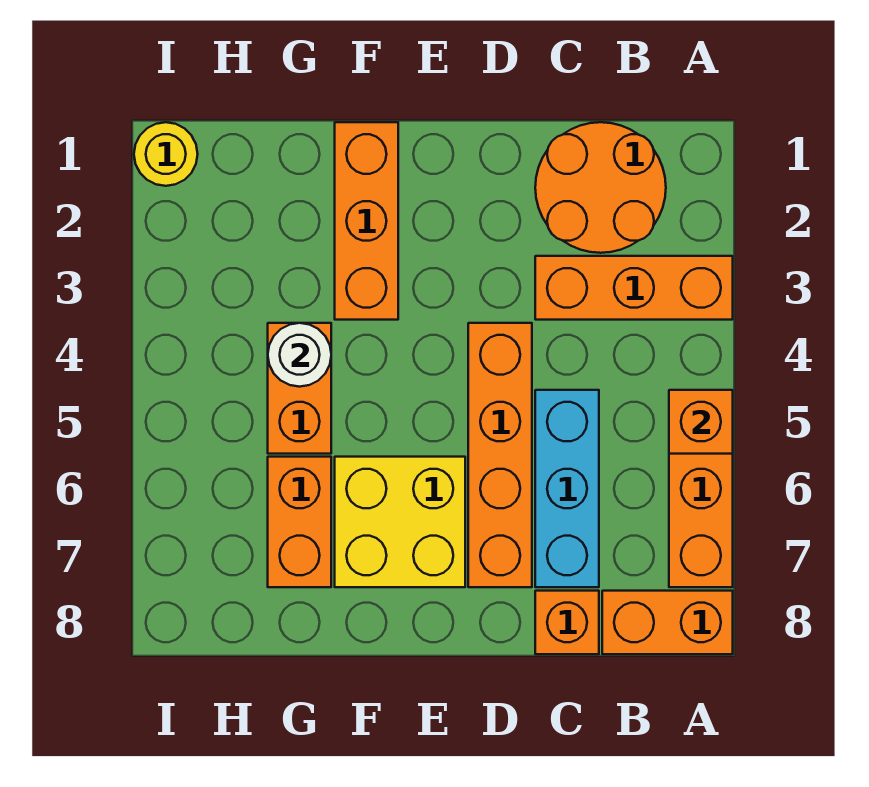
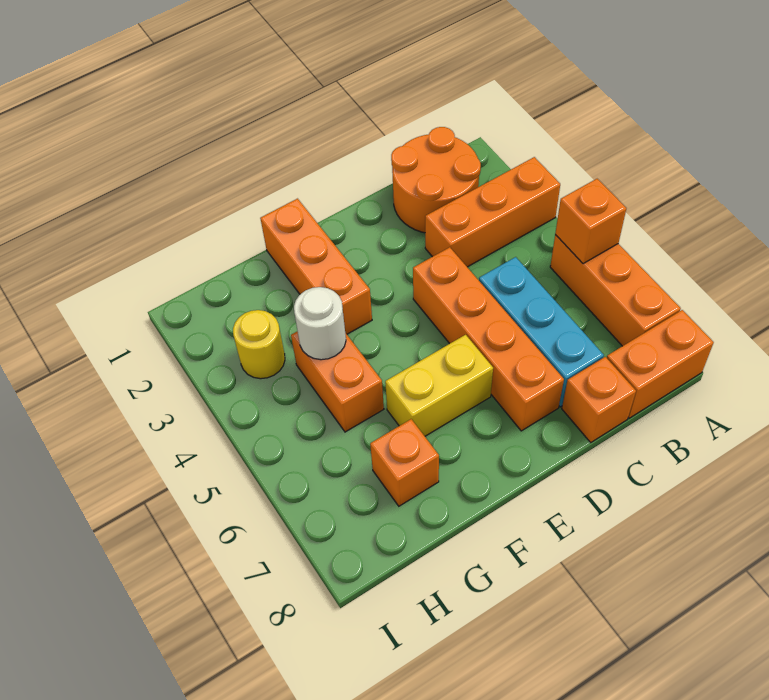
yellow 2x2 brick [335,457,465,587] -> yellow 1x2 brick [385,335,493,436]
orange 1x2 brick [268,457,331,587] -> orange 1x1 brick [370,419,439,506]
yellow 1x1 round brick [134,122,198,186] -> yellow 1x1 round brick moved to [233,310,285,379]

